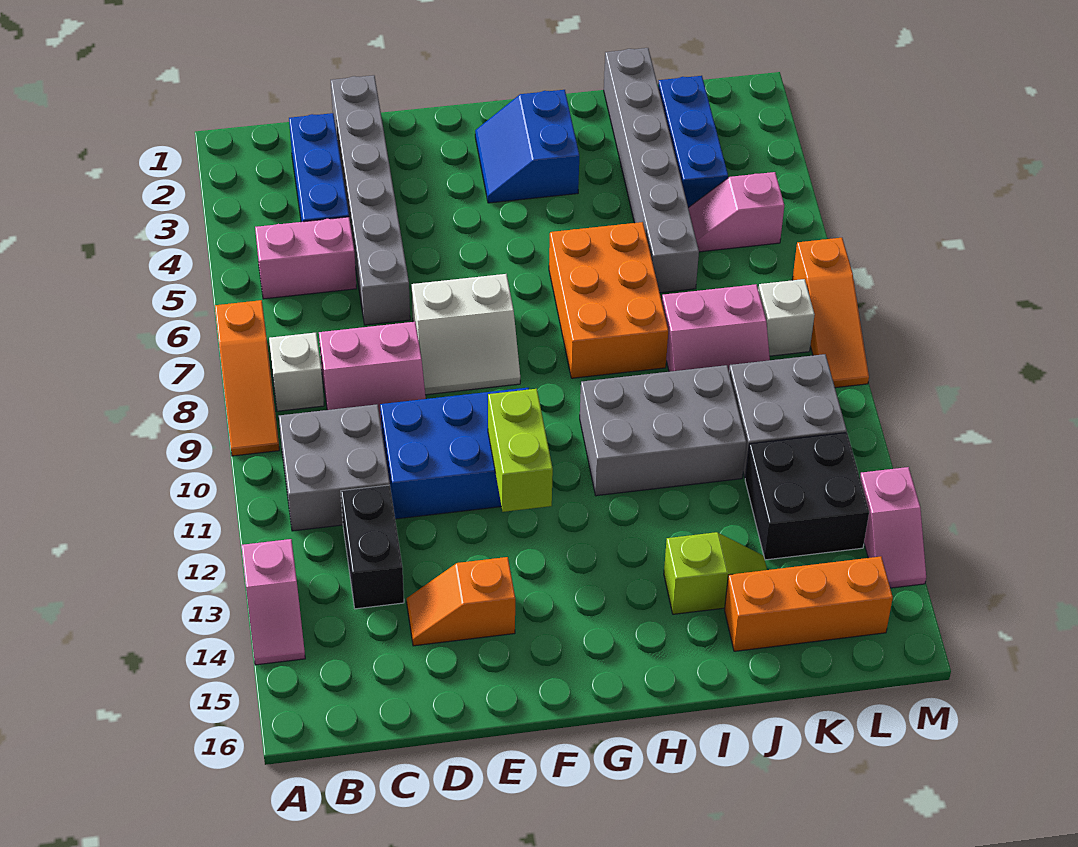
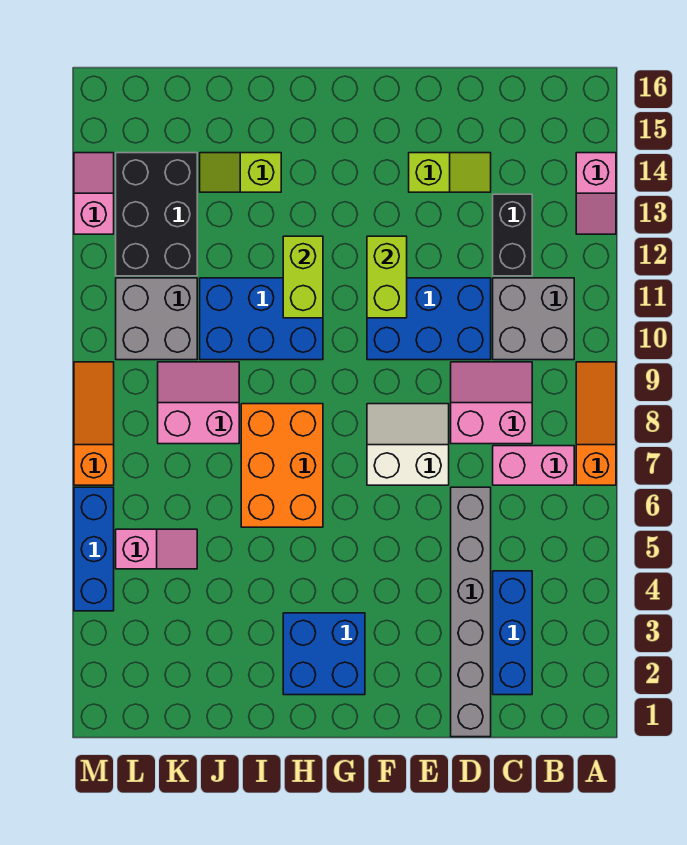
pink 1x2 slope [241,539,305,665] -> pink 1x2 slope turned to [576,153,616,234]
pink 1x2 brick [255,217,357,299] -> pink 1x2 brick moved to [493,446,574,485]
white 1x1 brick [269,333,324,411] -> none
orange 1x2 slope [407,557,515,646] -> lime 1x2 slope [409,153,491,192]
blue 2x2 slope [475,90,579,203] -> blue 2x2 brick [283,613,365,695]
grey 2x3 brick [580,365,746,496] -> blue 2x3 brick [200,278,323,360]
none -> lime 1x2 brick [283,236,323,318]
grey 1x6 brick [604,48,699,293] -> none
orange 1x3 brick [725,556,893,651] -> none
blue 1x3 brick [658,76,728,208] -> blue 1x3 brick moved to [74,487,114,611]
black 2x2 brick [745,432,869,560] -> black 2x3 brick [116,153,197,276]
white 1x1 brick [758,279,815,356] -> none

